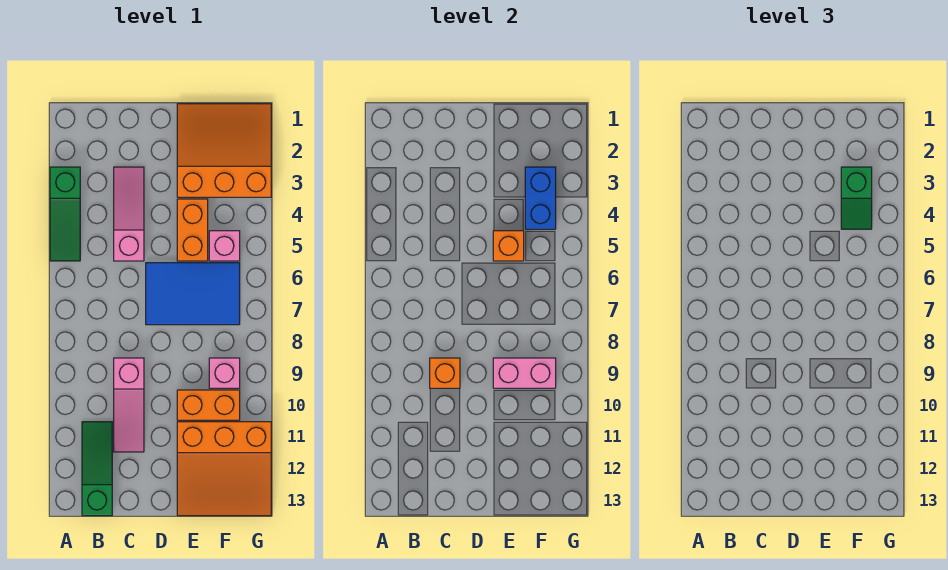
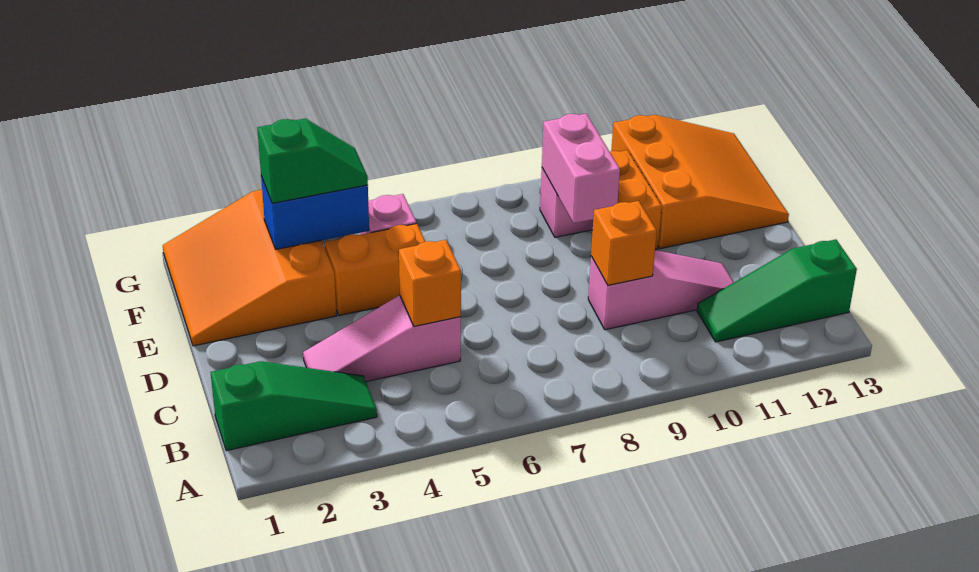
green 1x3 slope [50,167,80,261] -> green 1x3 slope moved to [211,361,377,451]
blue 2x3 tile [146,263,240,325] -> none
orange 1x1 brick [493,231,524,261] -> orange 1x1 brick moved to [399,240,461,326]

